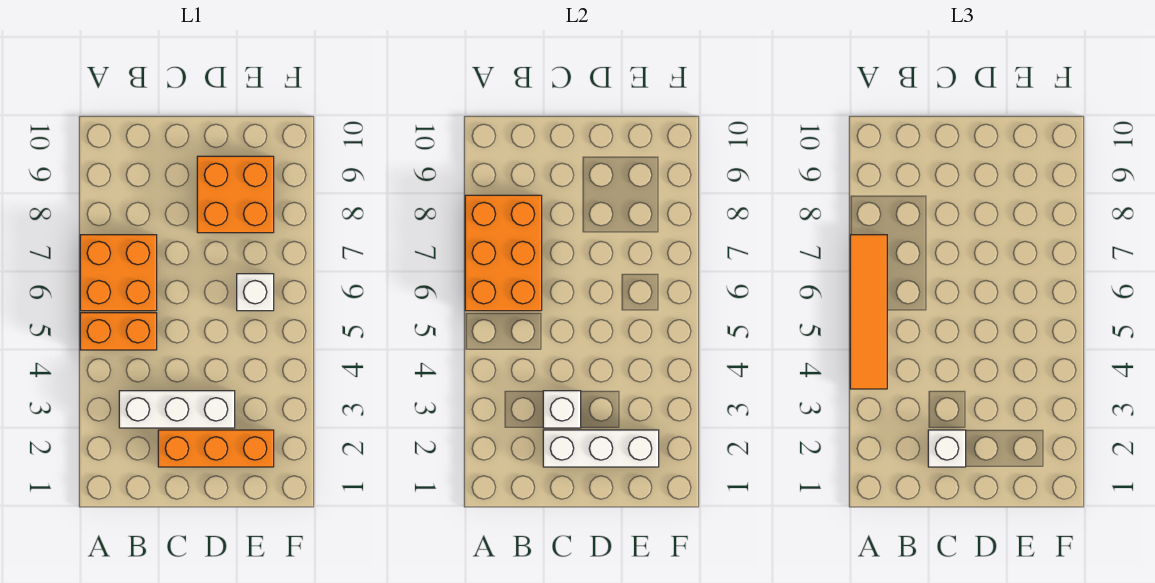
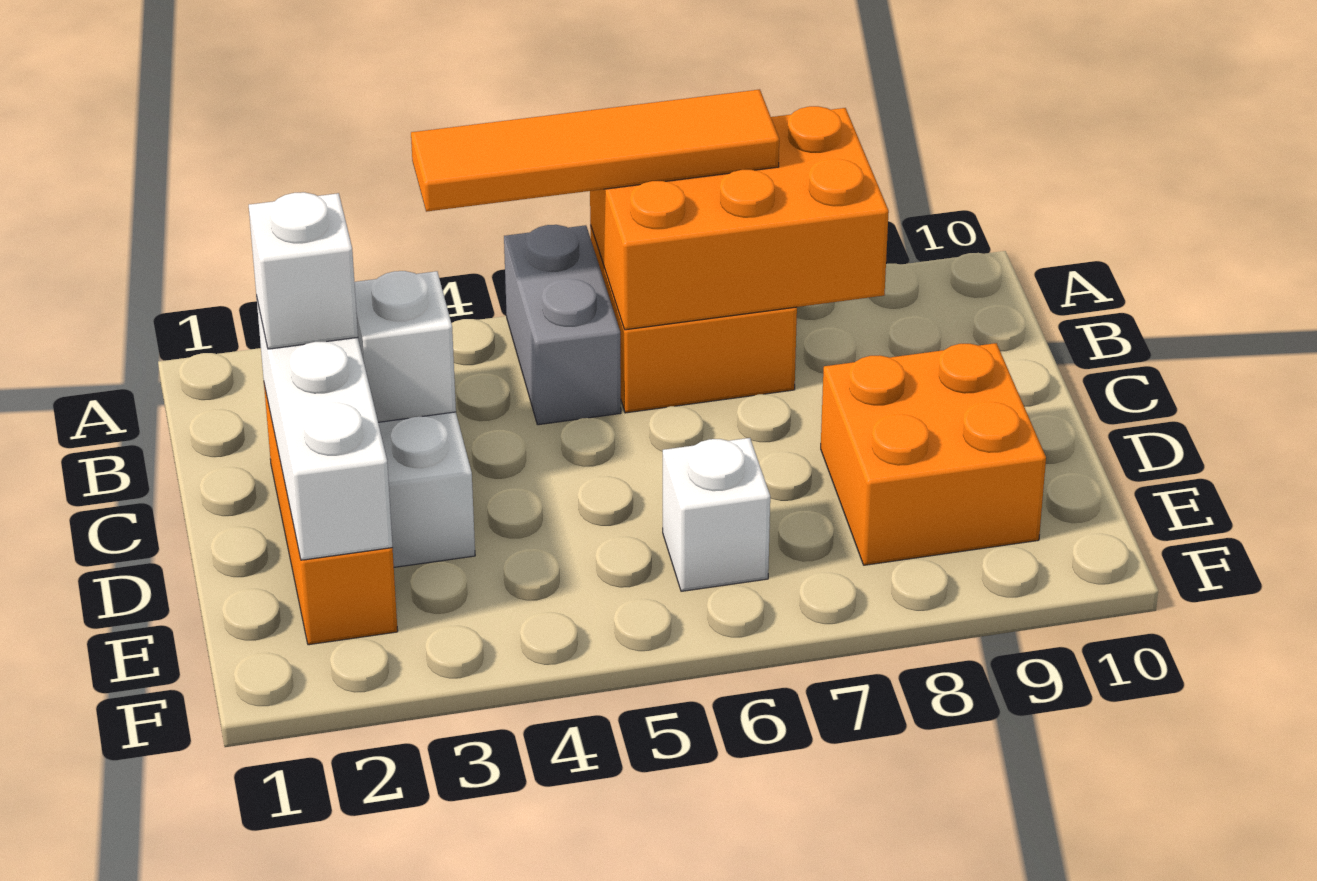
orange 1x2 brick [80,313,157,350] -> grey 1x2 brick [504,225,621,425]

